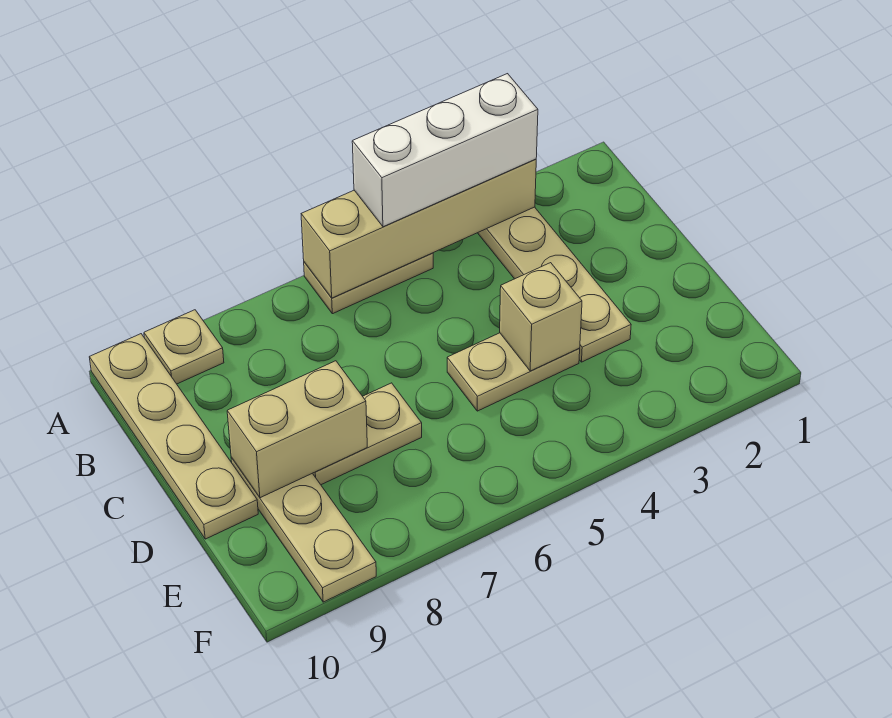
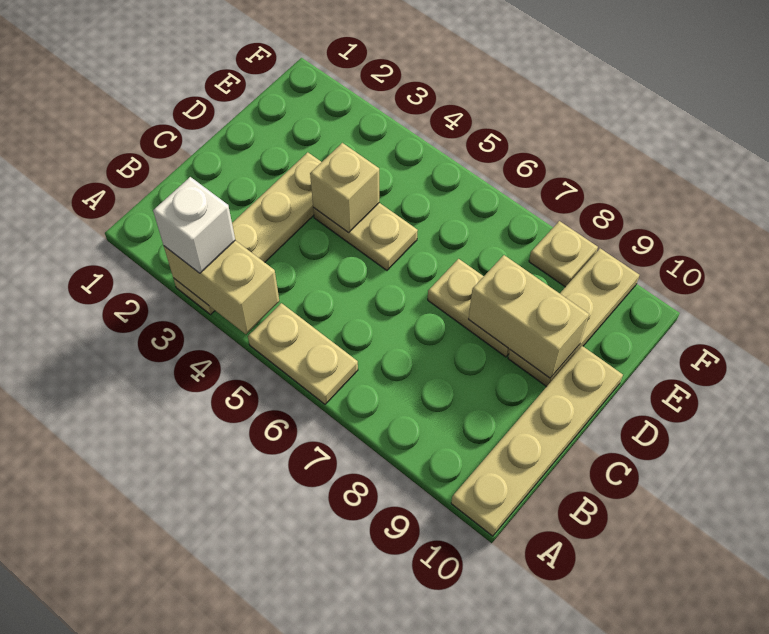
tan 1x4 brick [301,159,536,298] -> tan 1x2 brick [164,240,279,334]
white 1x3 brick [352,74,538,227] -> white 1x1 brick [153,177,235,273]
tan 1x1 plate [144,310,224,384] -> tan 1x1 plate moved to [529,221,598,287]

